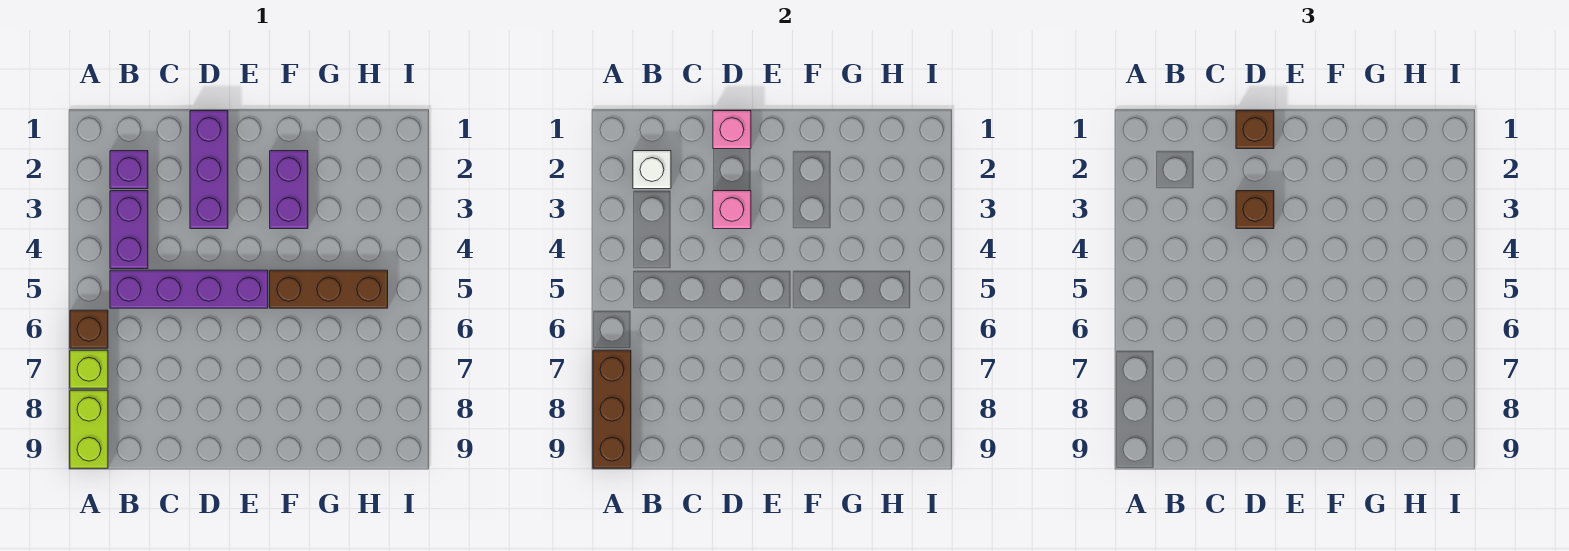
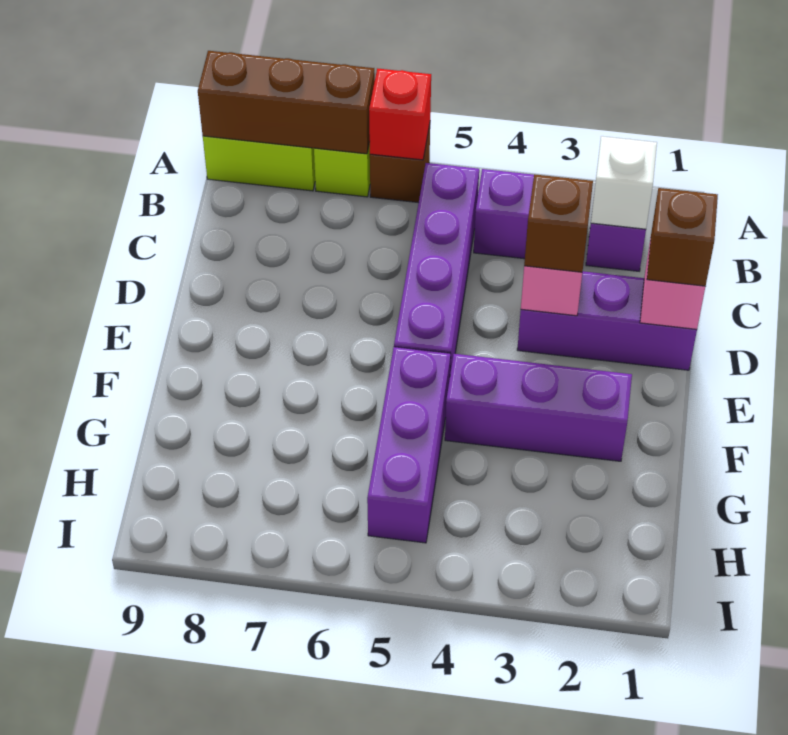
none -> red 1x1 brick [369,68,431,160]
purple 1x2 brick [270,151,308,229] -> purple 1x3 brick [445,354,632,461]
brown 1x3 brick [270,270,388,308] -> purple 1x3 brick [367,347,451,543]

